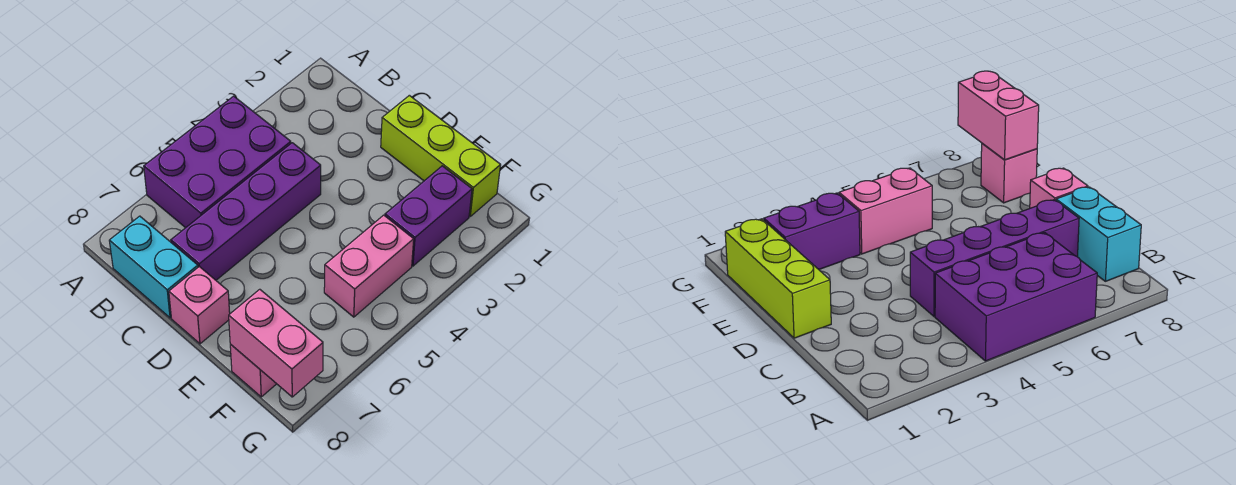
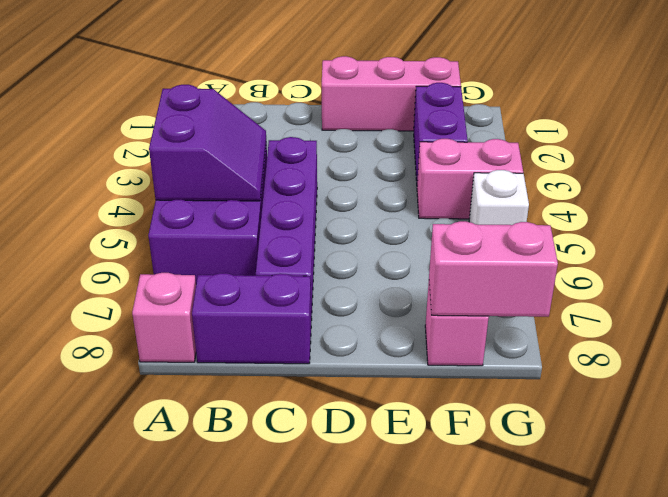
none -> purple 2x2 slope [149,85,266,201]
cyan 1x2 brick [109,216,198,318] -> purple 1x2 brick [192,273,311,364]
lime 1x3 brick [381,95,501,216] -> pink 1x3 brick [322,56,461,131]
pink 1x1 brick [169,267,230,344] -> pink 1x1 brick moved to [132,273,196,362]
pink 1x2 brick [324,215,414,317] -> pink 1x2 brick turned to [417,139,523,219]
none -> white 1x1 brick [469,170,529,225]

